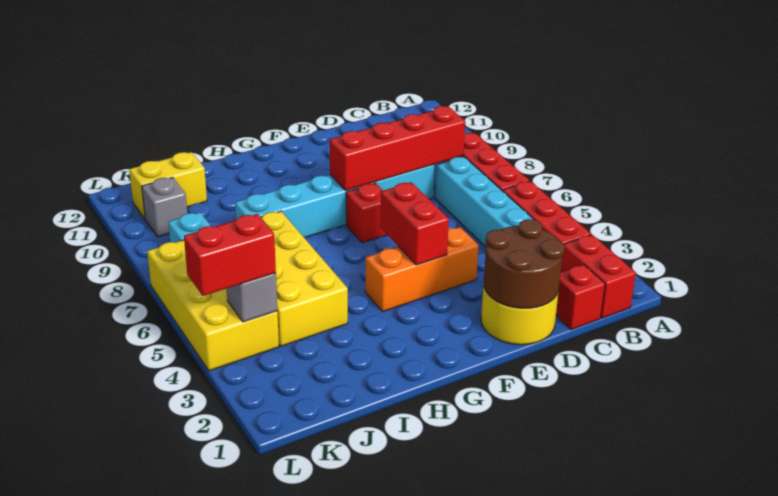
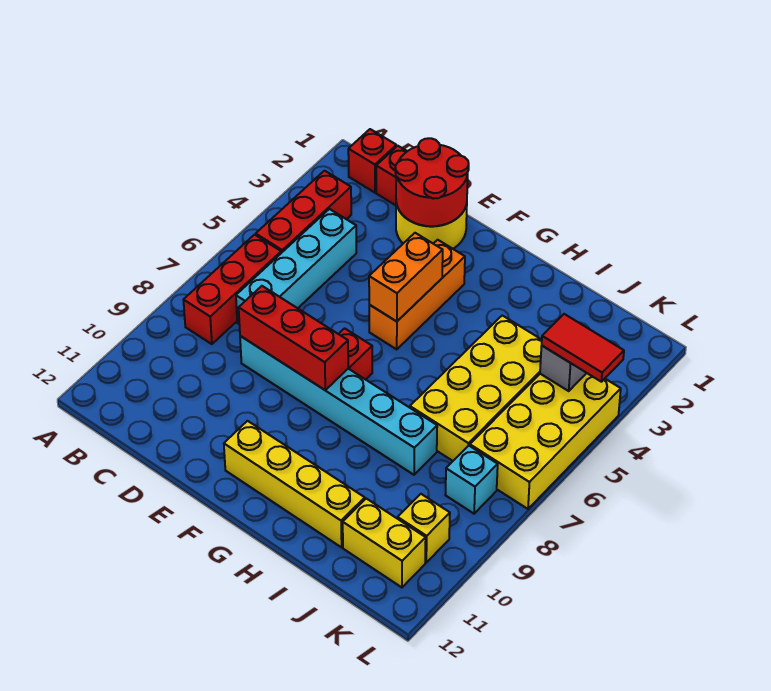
red 1x2 brick [561,235,636,318] -> red 1x1 brick [348,129,396,193]
red 1x4 brick [330,106,465,190] -> red 1x3 brick [239,286,348,390]
brown 2x2 round brick [484,219,565,308] -> red 2x2 round brick [395,138,469,226]
orange 1x3 brick [365,227,479,311] -> orange 1x3 brick turned to [369,240,465,349]
red 1x2 brick [380,182,449,265] -> orange 1x2 brick [369,233,443,322]
none -> yellow 1x4 brick [224,421,365,547]
red 1x2 brick [184,214,276,296] -> red 1x2 tile [542,314,624,382]
grey 1x1 brick [142,177,187,237] -> yellow 1x1 brick [398,494,450,562]

